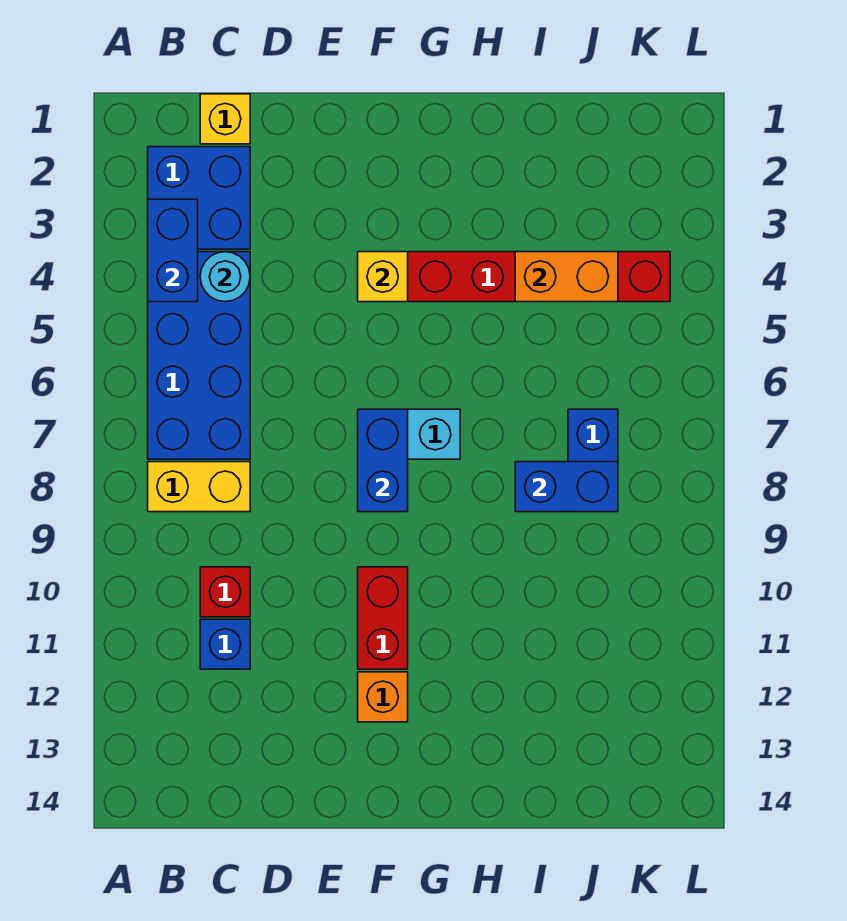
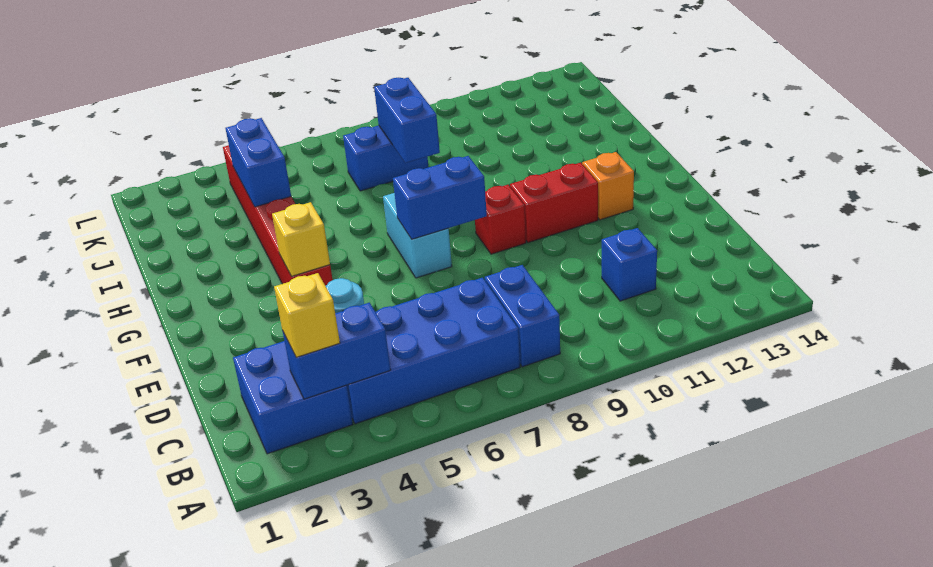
yellow 1x2 brick [148,462,250,512] -> blue 1x2 brick [485,265,560,367]
yellow 1x1 brick [200,94,250,144] -> yellow 1x1 brick moved to [274,273,340,357]
red 1x1 brick [200,567,250,617] -> red 1x1 brick moved to [475,185,526,254]
orange 1x2 brick [515,252,618,302] -> blue 1x2 brick [226,118,291,207]

